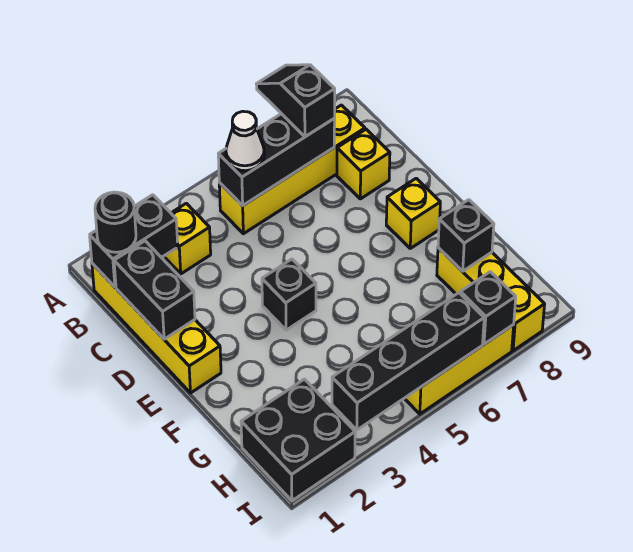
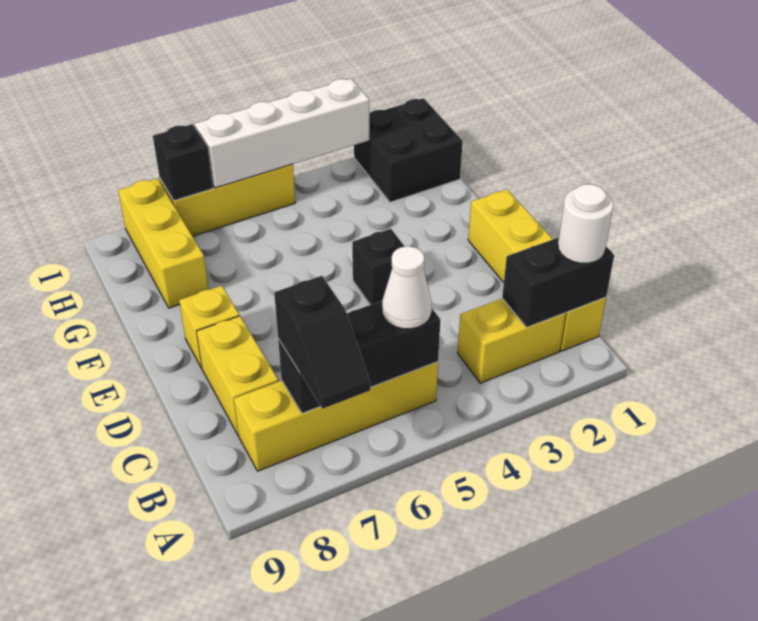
black 1x1 round brick [95,192,136,252] -> white 1x1 round brick [558,184,614,263]
yellow 1x1 brick [164,203,211,274] -> yellow 1x2 brick [458,299,566,383]
black 1x2 brick [114,241,195,339] -> none
yellow 1x1 brick [337,129,390,199] -> yellow 1x2 brick [197,316,278,434]
black 1x1 brick [438,200,494,271] -> none
black 1x4 brick [332,293,484,430] -> white 1x4 brick [195,79,369,188]

